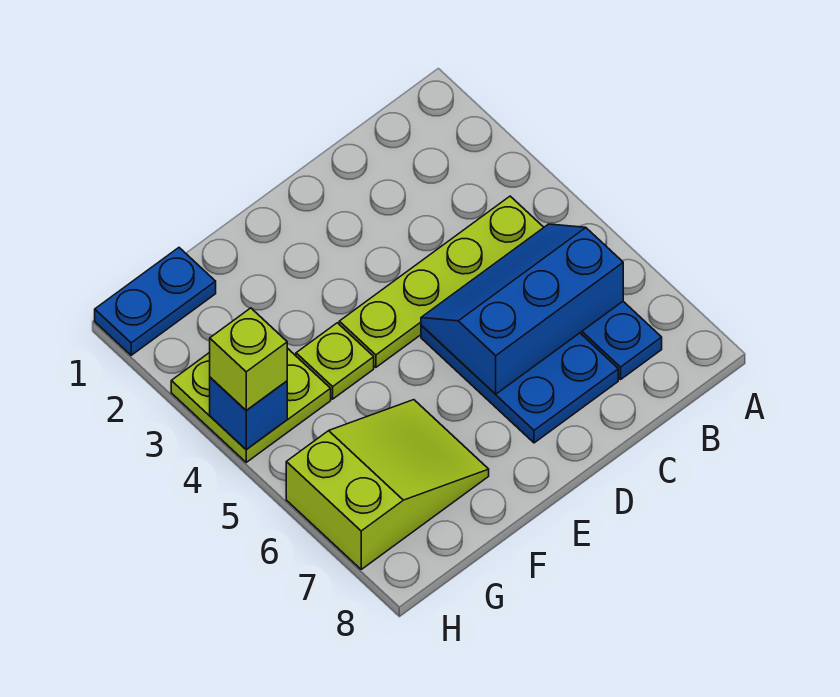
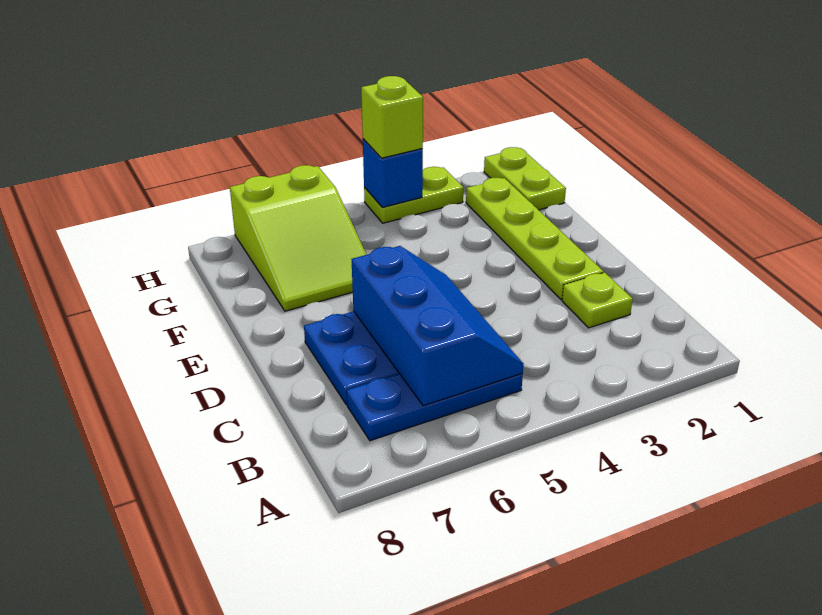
lime 1x4 plate [339,196,544,367] -> lime 1x4 plate moved to [466,178,603,299]
lime 1x1 plate [296,323,374,399] -> lime 1x1 plate moved to [562,273,633,328]
blue 1x2 plate [95,248,216,355] -> lime 1x2 plate [484,147,566,210]
lime 2x2 plate [171,348,331,462] -> lime 1x2 plate [364,167,463,223]

